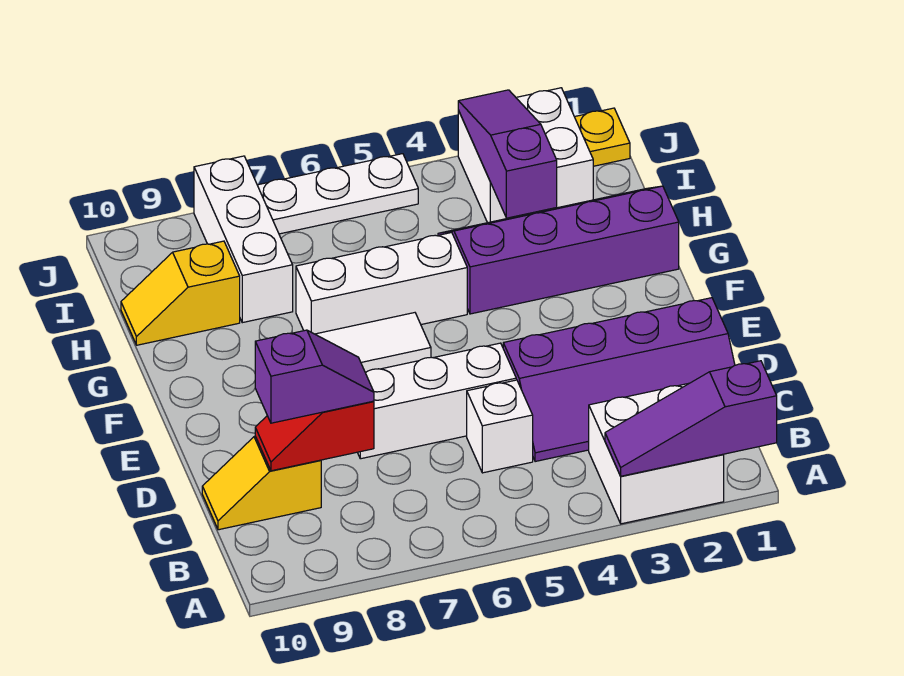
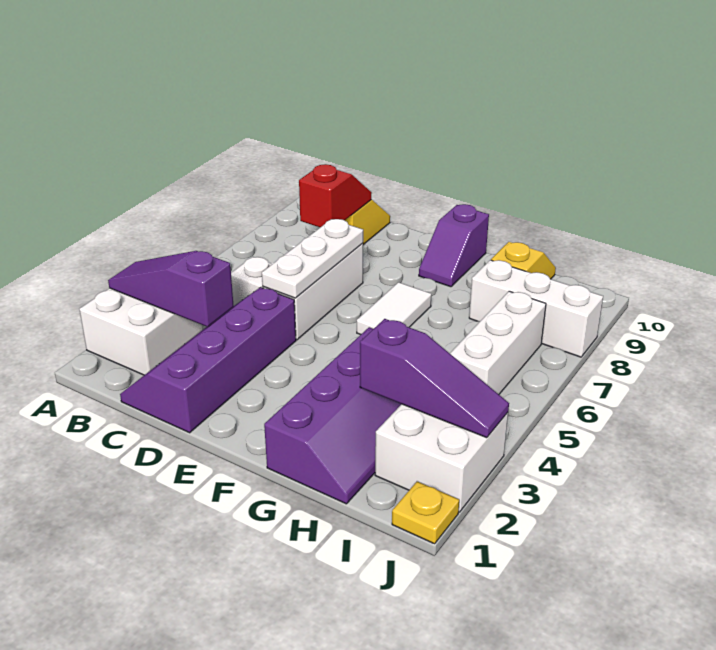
purple 1x3 slope [605,361,777,476] -> purple 1x3 slope turned to [108,251,234,327]
purple 1x2 slope [255,330,374,423] -> purple 1x2 slope moved to [419,204,489,287]
white 1x3 brick [296,233,467,334] -> white 1x3 brick moved to [450,291,546,394]
white 1x3 plate [257,154,418,234] -> white 1x3 plate moved to [262,219,363,298]

